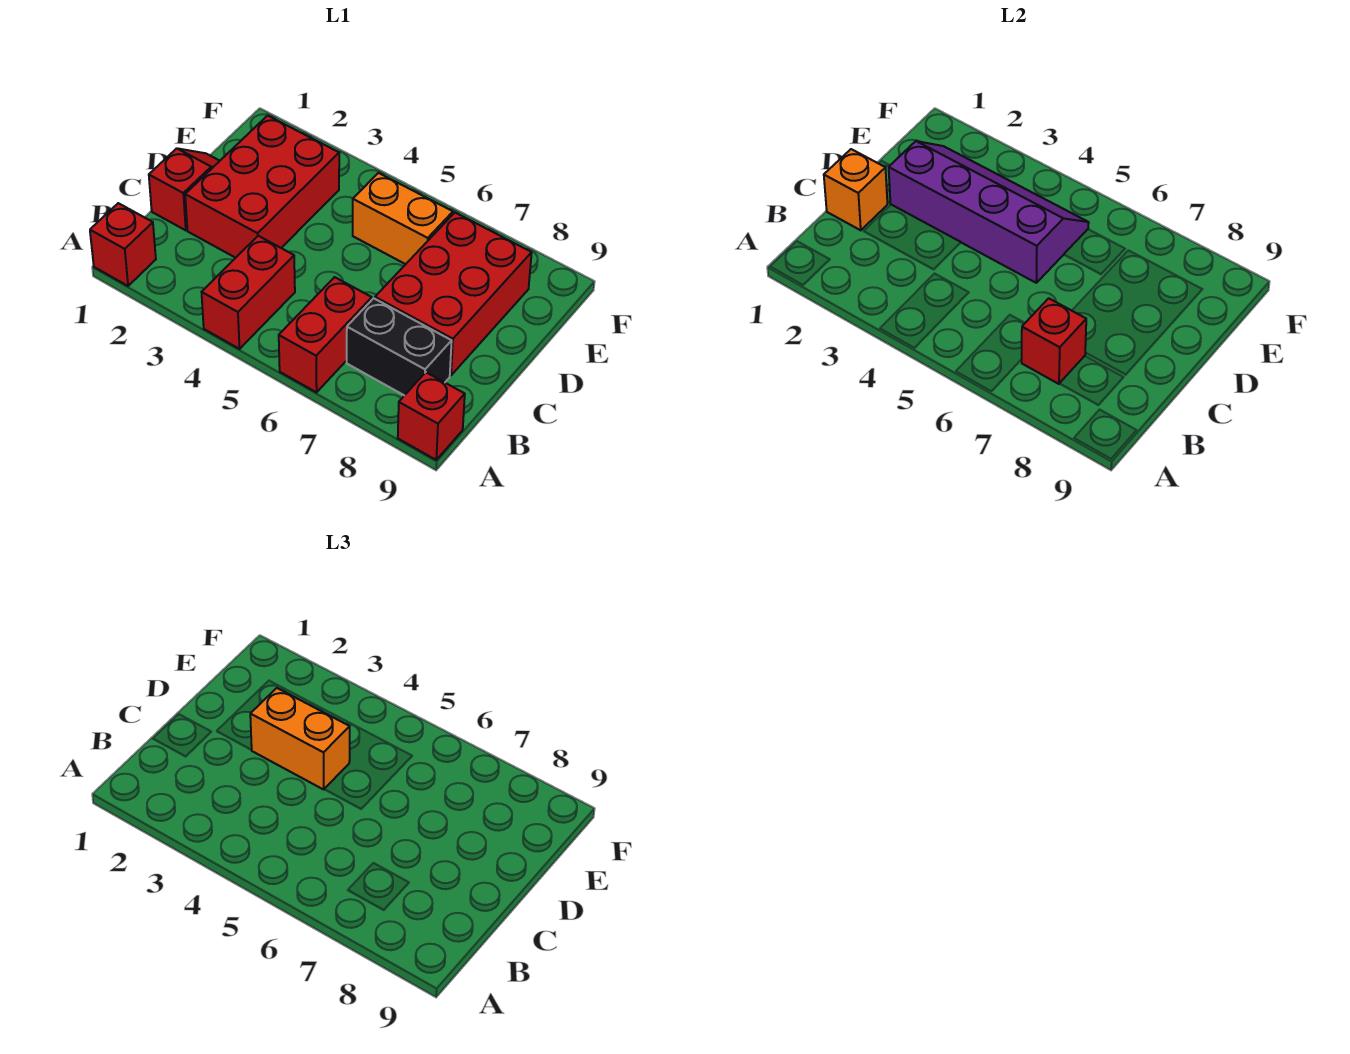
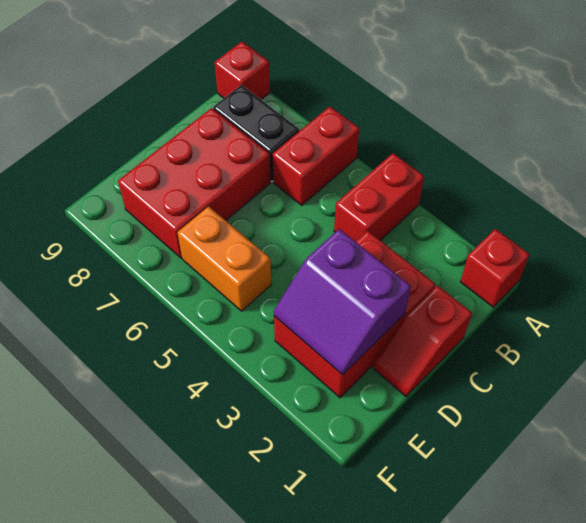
red 1x1 brick [1021,298,1086,384] -> none
orange 1x1 brick [824,149,887,230] -> none
purple 2x4 slope [889,141,1089,283] -> purple 2x2 slope [274,229,411,375]
orange 1x2 brick [250,688,350,789] -> none

